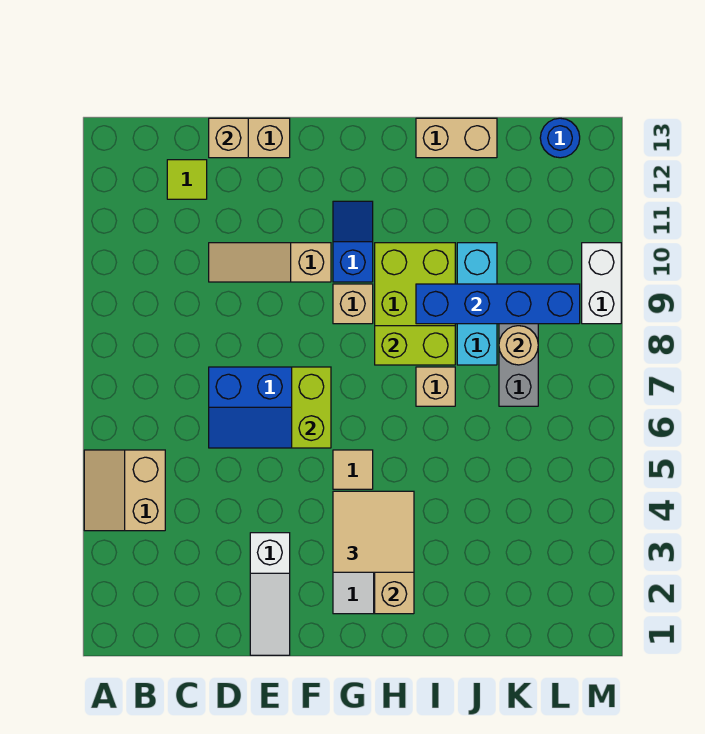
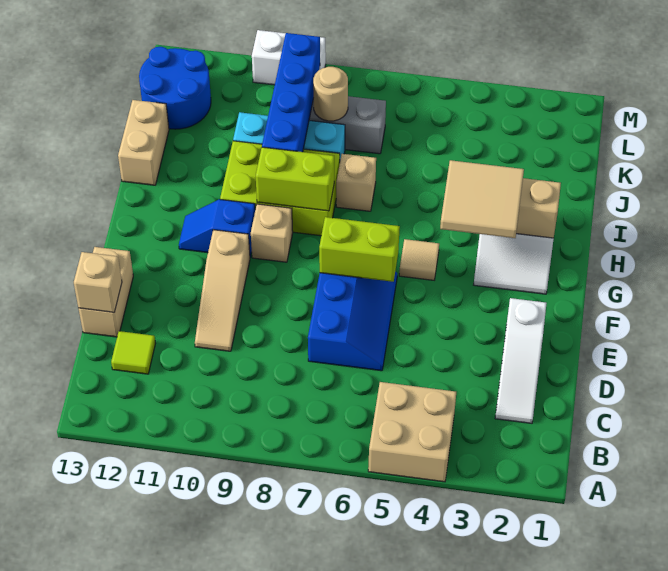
tan 2x2 slope [84,450,165,531] -> tan 2x2 brick [368,382,456,482]
white 1x3 slope [250,533,290,655] -> white 1x3 slope turned to [495,298,547,423]
lime 1x2 brick [375,326,455,365] -> lime 1x2 brick turned to [256,147,334,211]
blue 1x1 round brick [540,118,580,158] -> blue 2x2 round brick [139,47,211,129]

